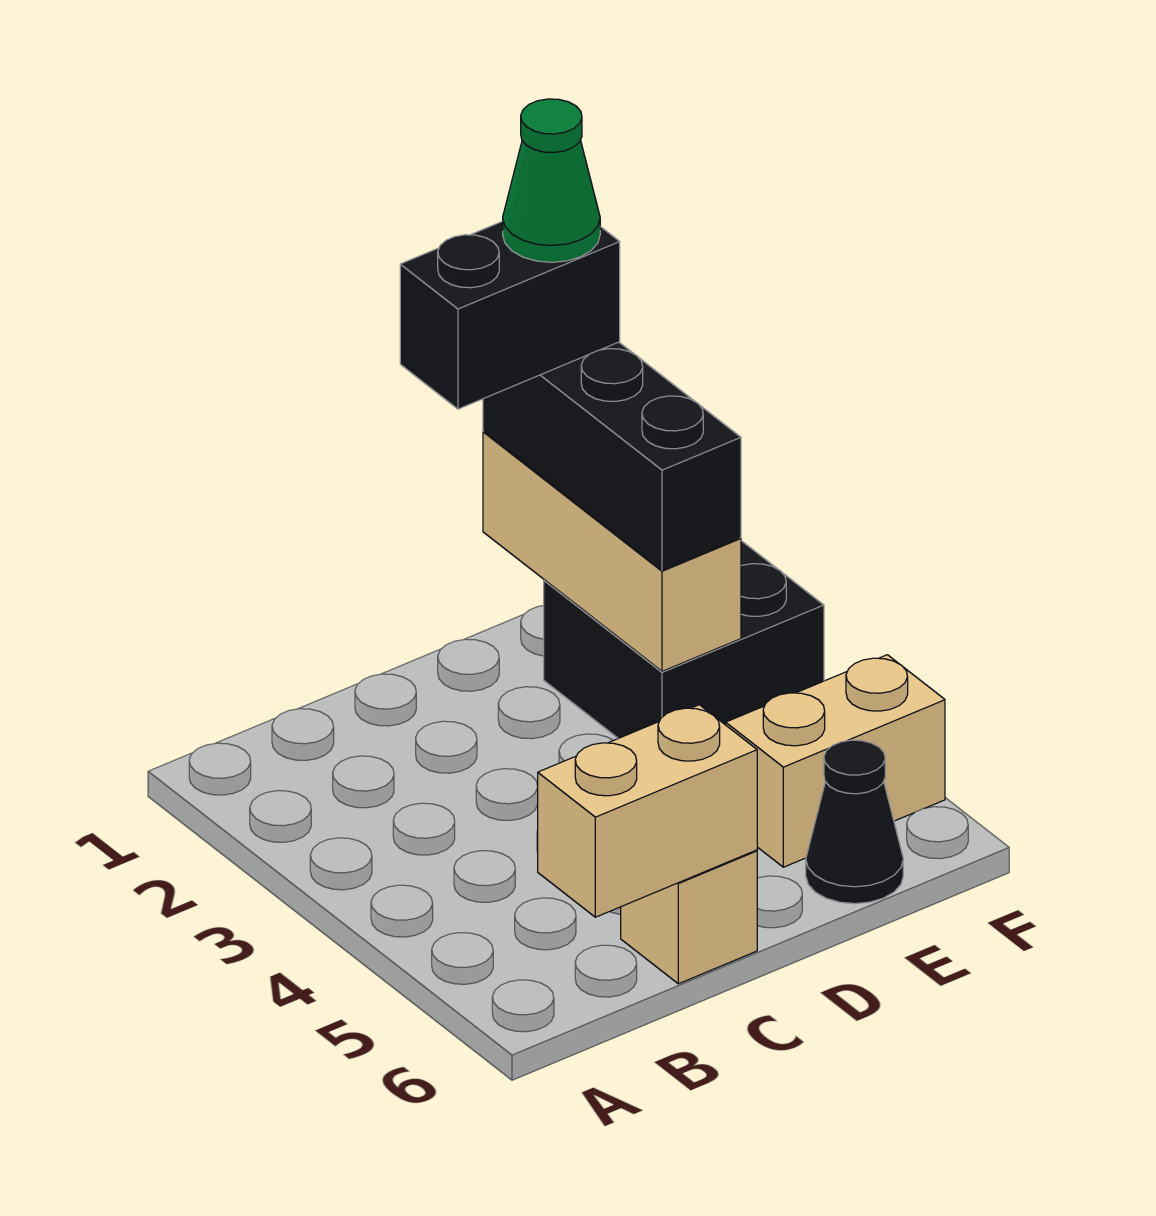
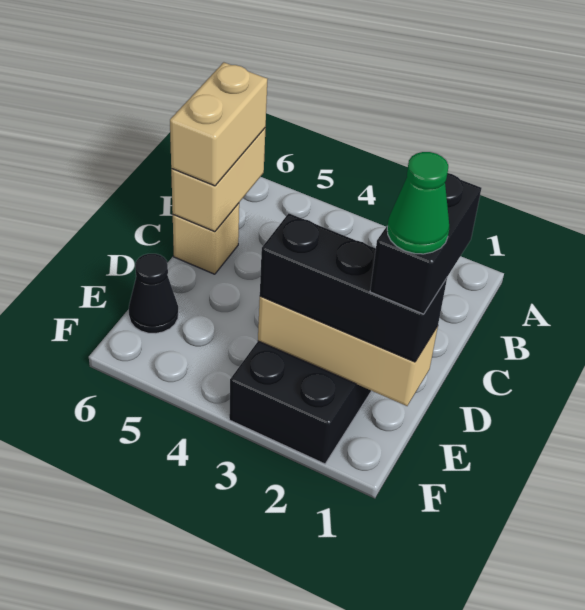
tan 1x2 brick [726,655,945,867] -> tan 1x2 brick moved to [170,62,267,186]

